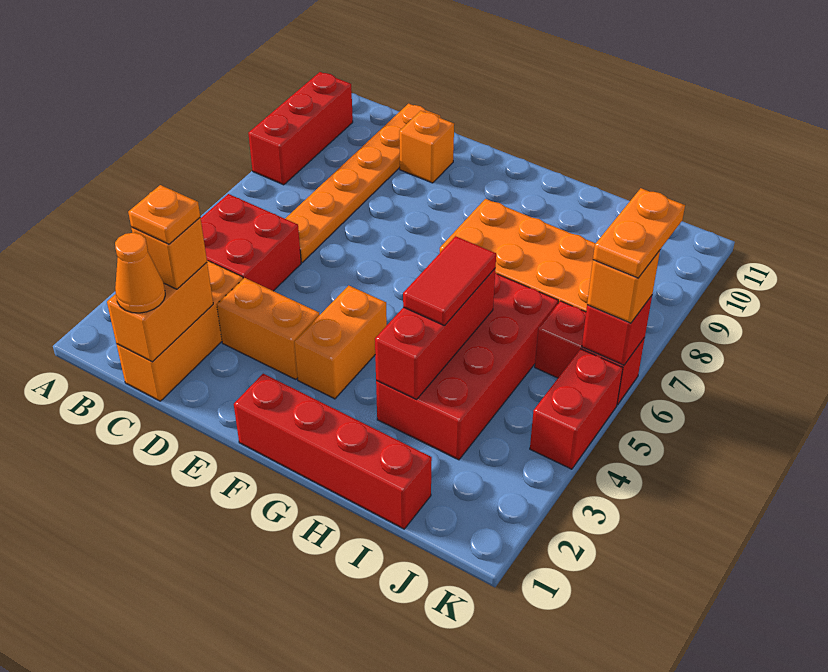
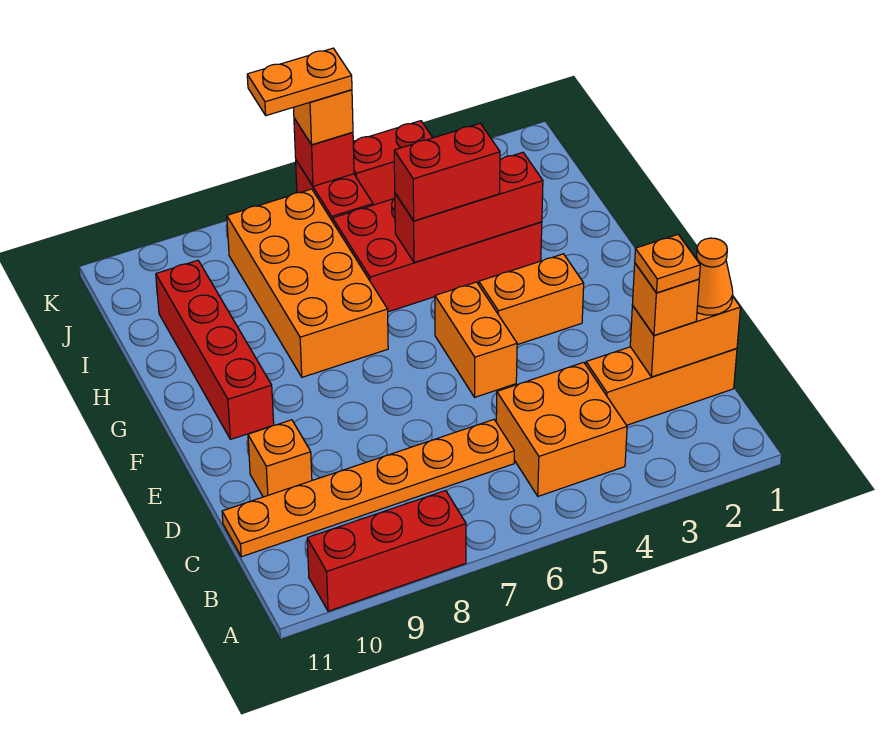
red 2x2 brick [201,194,301,291] -> orange 2x2 brick [496,362,627,496]
orange 1x2 brick [217,278,320,379] -> orange 1x2 brick moved to [435,282,517,397]
red 1x4 brick [234,374,432,529] -> red 1x4 brick moved to [156,260,274,439]
red 1x2 tile [403,236,496,326] -> red 1x2 brick [394,123,500,221]

